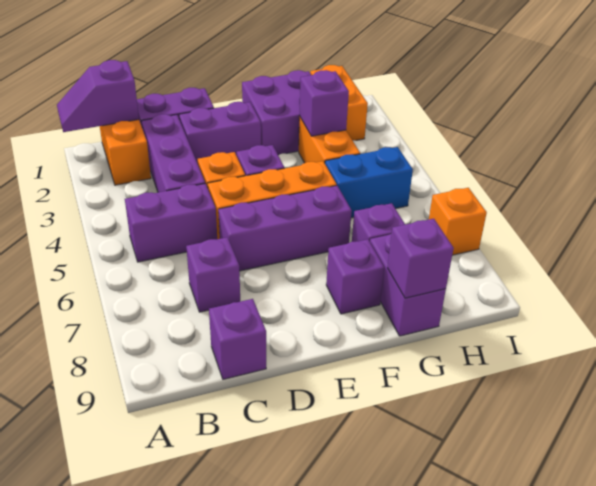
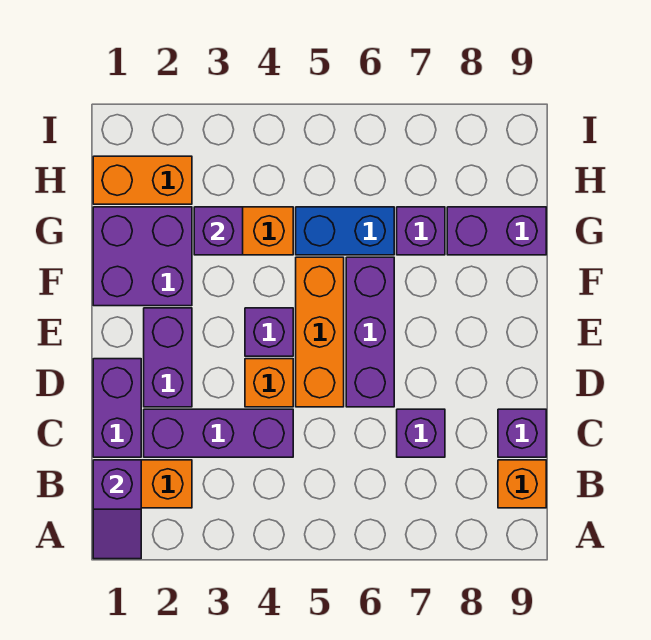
purple 1x2 brick [125,184,217,262] -> none
purple 1x1 brick [326,239,384,314] -> none
blue 1x2 brick [325,147,413,218] -> blue 1x2 brick turned to [296,207,394,255]
purple 1x1 brick [388,219,454,298] -> none
orange 1x1 brick [429,188,487,255] -> orange 1x1 brick moved to [498,460,546,508]

